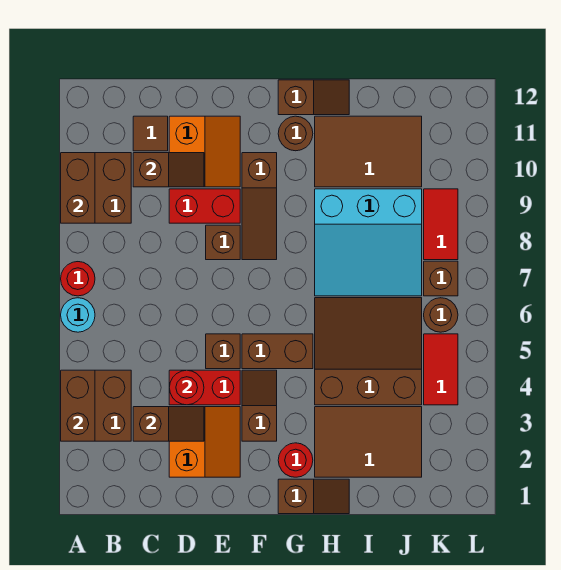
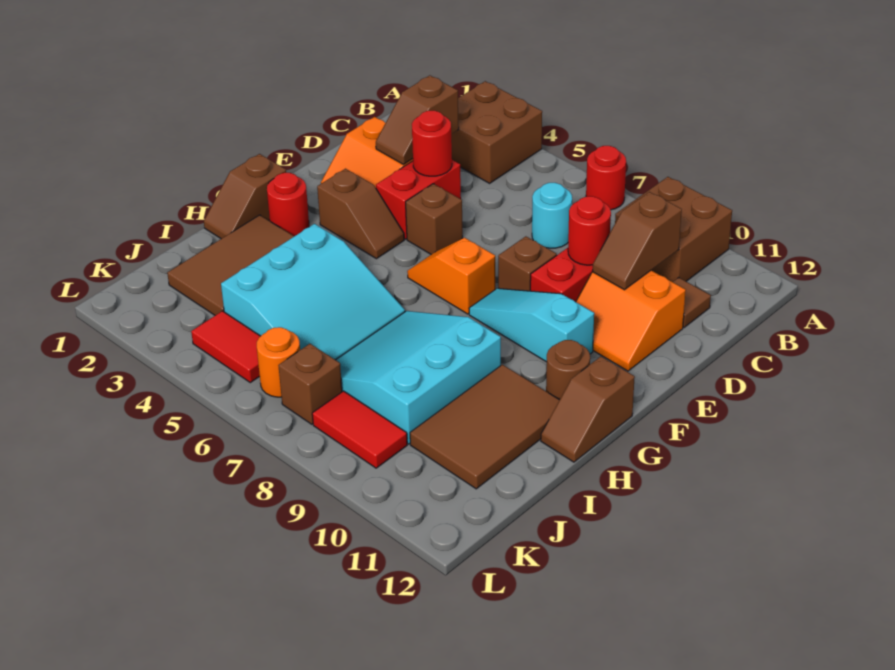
brown 1x2 brick [61,370,95,441] -> none
cyan 1x1 round brick [61,298,95,332] -> cyan 1x1 round brick moved to [532,183,572,248]
brown 1x2 brick [61,153,95,223] -> none
none -> red 1x1 round brick [568,196,611,265]
brown 1x2 brick [242,334,313,369] -> none
none -> orange 1x2 slope [407,238,495,314]
brown 1x3 slope [242,153,277,260] -> cyan 1x3 slope [469,288,594,362]
brown 3x3 slope [315,298,422,405] -> cyan 3x3 slope [221,224,405,360]
brown 1x1 round brick [424,298,458,332] -> orange 1x1 round brick [257,327,300,397]

